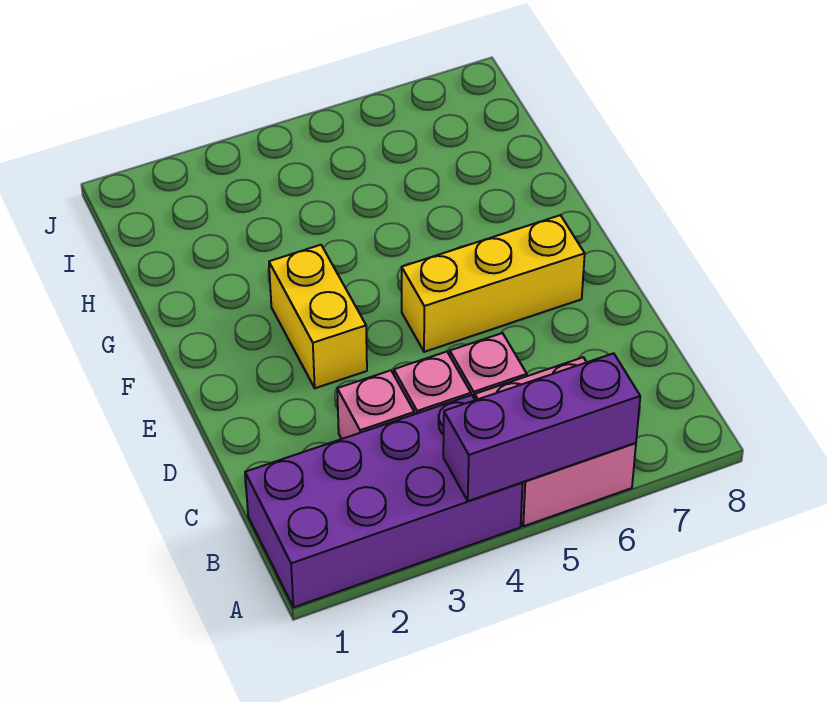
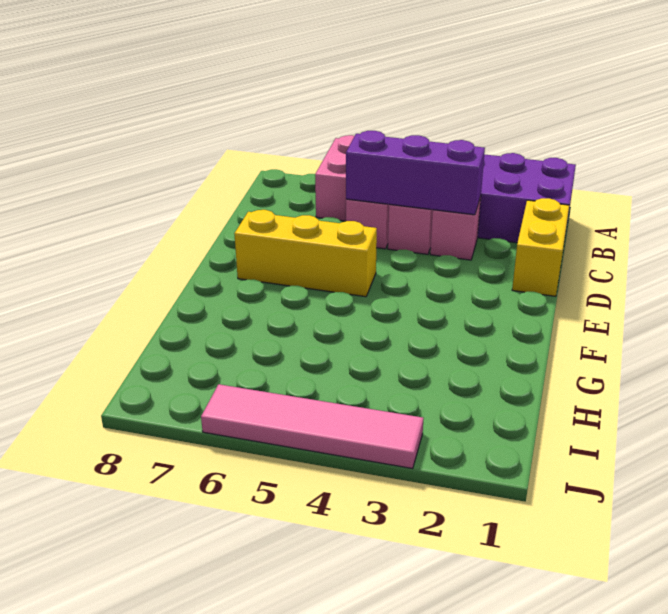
purple 1x3 brick [443,353,640,501] -> purple 1x3 brick moved to [346,131,485,215]
yellow 1x2 brick [269,245,367,388] -> yellow 1x2 brick moved to [512,198,569,296]
none -> pink 1x4 tile [201,384,423,469]

